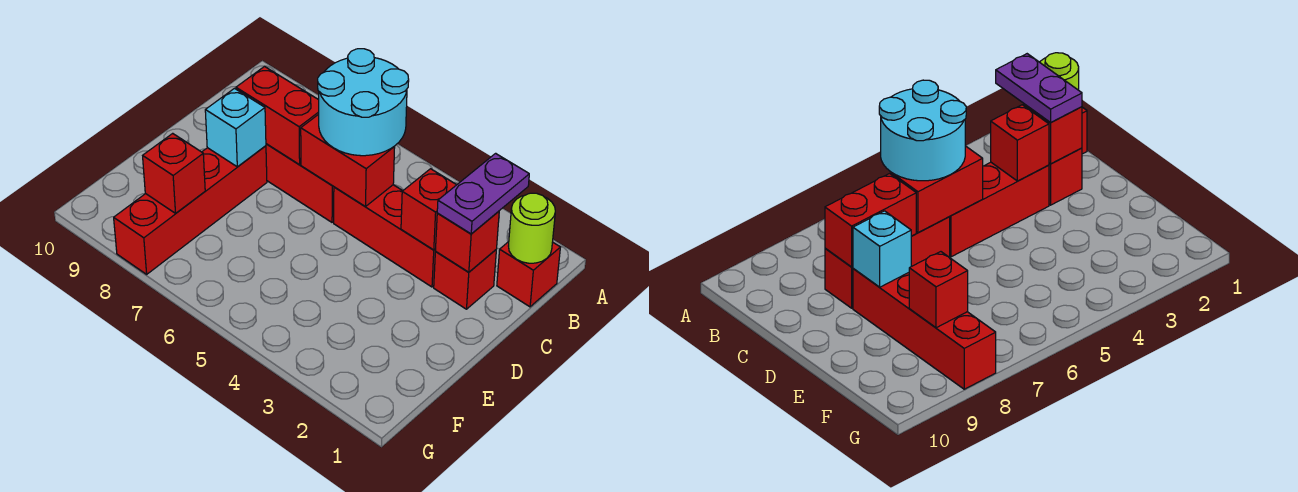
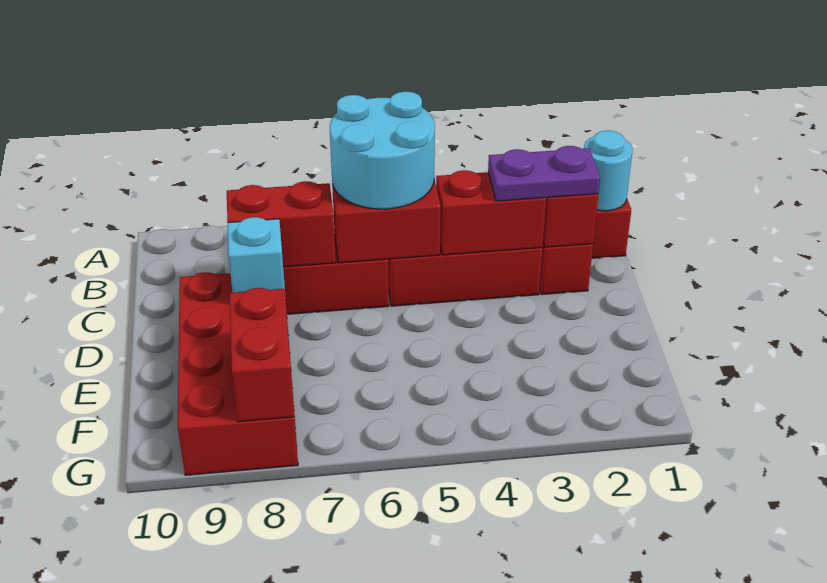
lime 1x1 round brick [509,193,555,263] -> cyan 1x1 round brick [584,131,633,211]
purple 1x2 plate [437,153,529,234] -> purple 1x2 plate turned to [488,146,600,201]
red 1x1 brick [401,169,456,250] -> red 1x2 brick [436,170,546,255]
red 1x4 brick [114,146,267,274] -> red 2x4 brick [178,272,298,475]
red 1x1 brick [143,133,205,213] -> red 1x2 brick [229,288,295,422]

